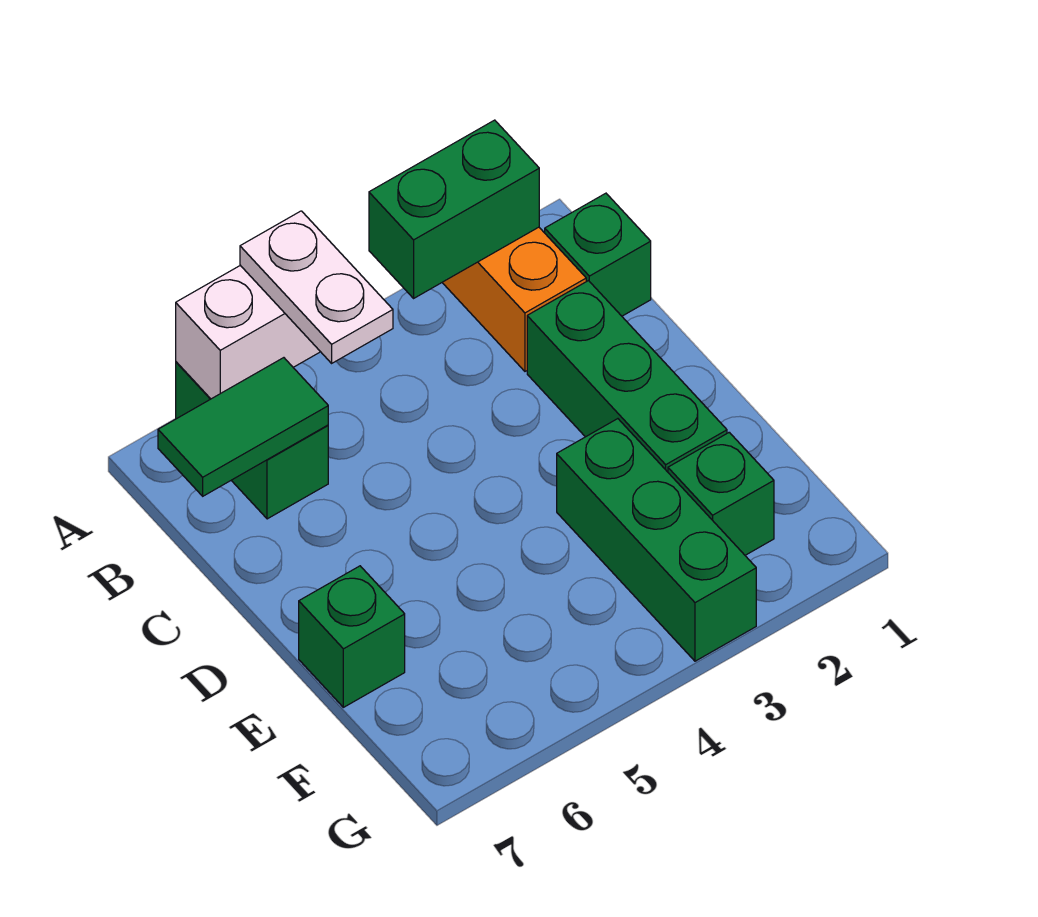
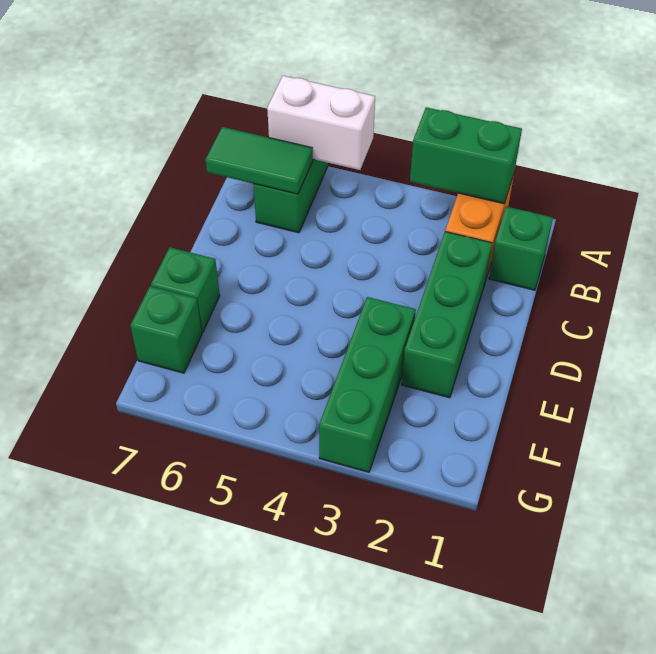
white 1x2 plate [240,211,393,363] -> none
green 1x1 brick [668,432,774,555] -> green 1x1 brick moved to [130,286,202,373]

